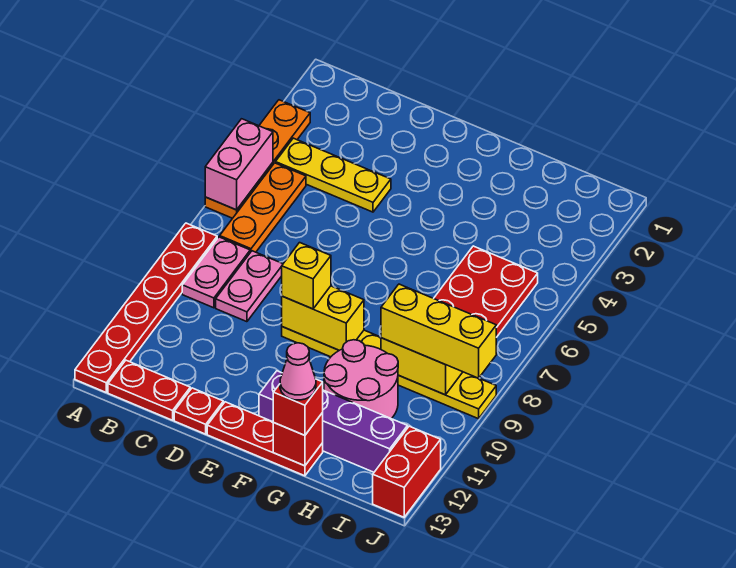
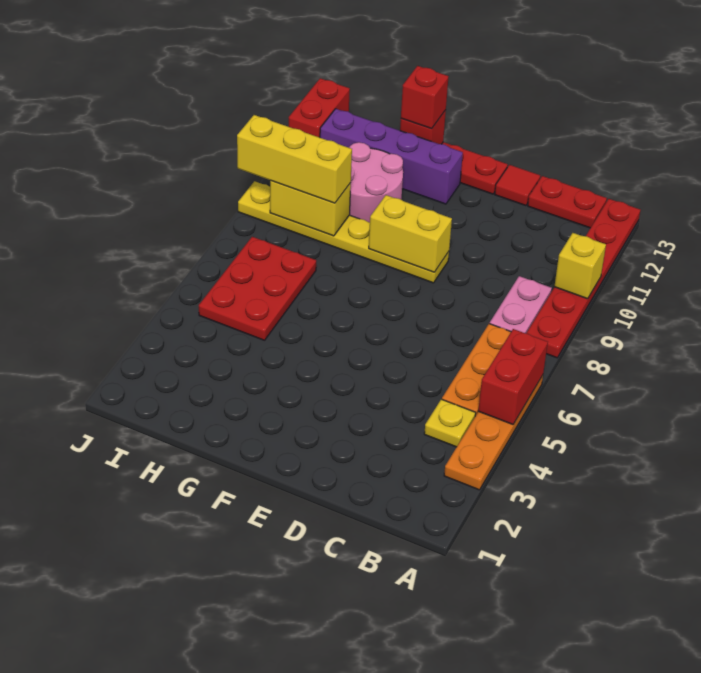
pink 1x2 brick [205,119,273,210] -> red 1x2 brick [478,329,548,424]
yellow 1x3 plate [275,138,391,212] -> yellow 1x1 plate [424,399,476,447]
pink 1x2 plate [216,251,283,322] -> none
red 1x1 plate [174,388,223,434] -> red 1x1 tile [495,165,540,206]
yellow 1x1 brick [282,243,331,309] -> yellow 1x1 brick moved to [554,233,606,299]
pink 1x1 cone [280,343,316,400] -> none

